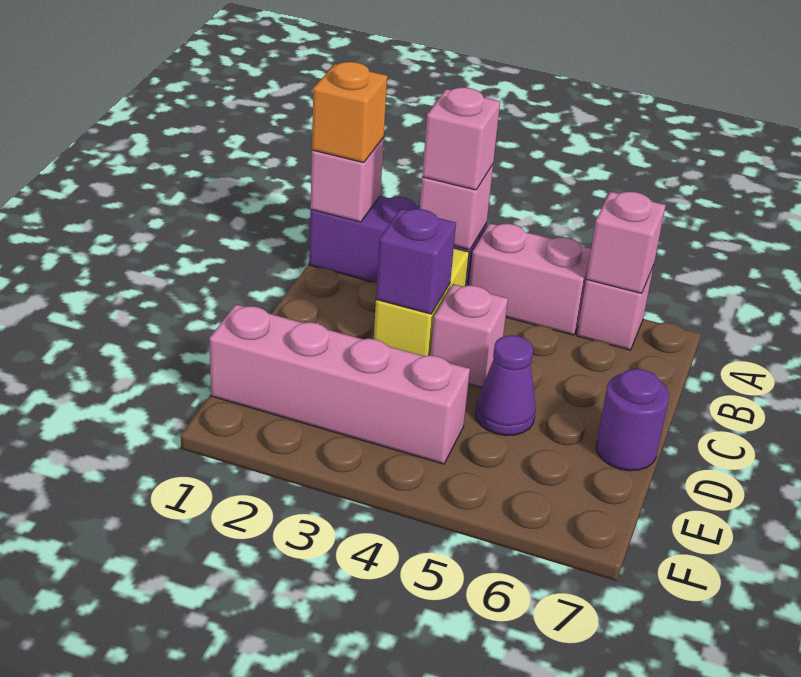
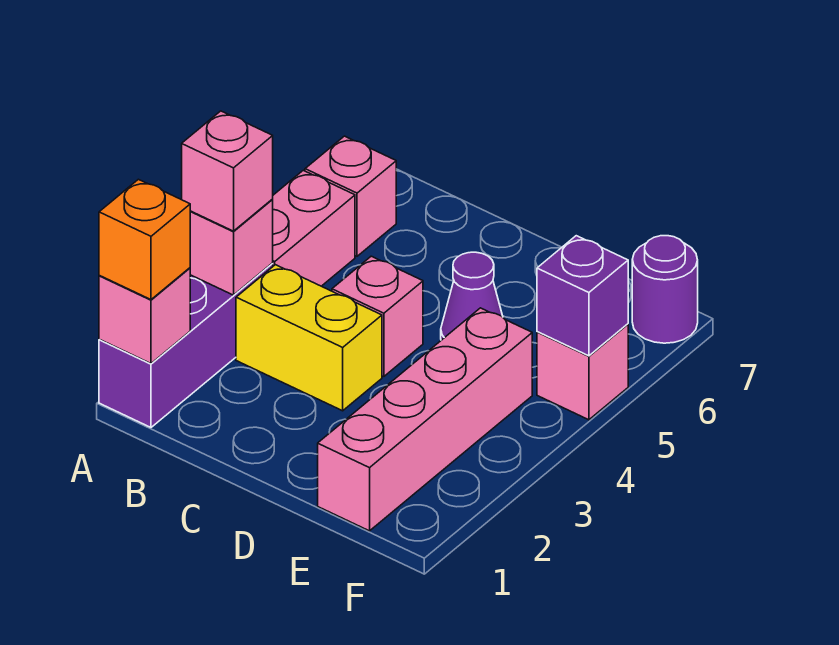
pink 1x1 brick [586,192,666,293] -> pink 1x1 brick moved to [537,324,628,420]
purple 1x1 brick [376,209,456,314] -> purple 1x1 brick moved to [537,236,628,356]
purple 1x1 round brick [596,369,669,471] -> purple 1x1 round brick moved to [632,236,698,343]

